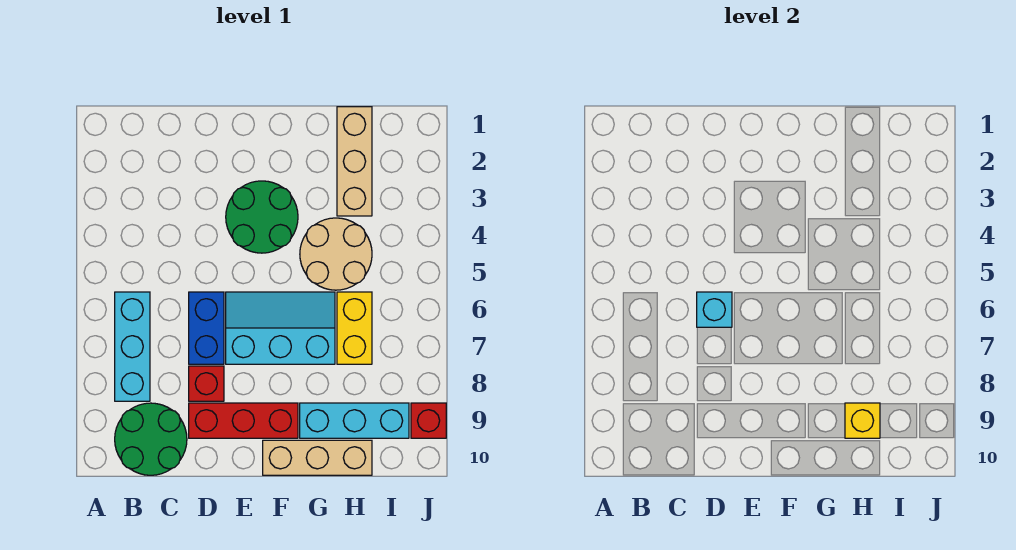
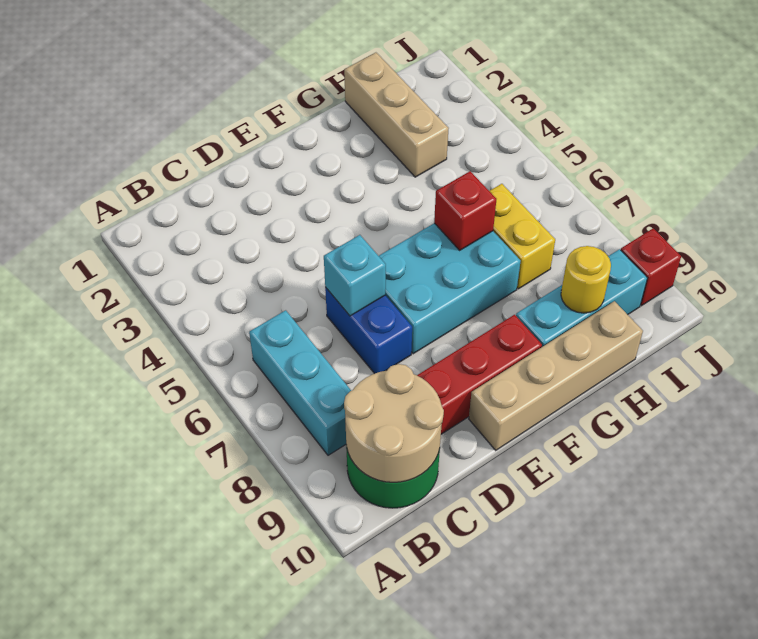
red 1x1 brick [189,366,224,401] -> red 1x1 brick moved to [434,171,496,250]
green 2x2 round brick [226,181,298,253] -> none
cyan 2x3 slope [226,292,335,364] -> cyan 2x3 brick [379,223,521,354]
tan 1x3 brick [263,440,372,475] -> tan 1x4 brick [469,301,643,450]
tan 2x2 round brick [300,218,372,290] -> tan 2x2 round brick moved to [344,364,444,482]
yellow 1x1 brick [845,403,880,438] -> yellow 1x1 round brick [561,246,611,313]

